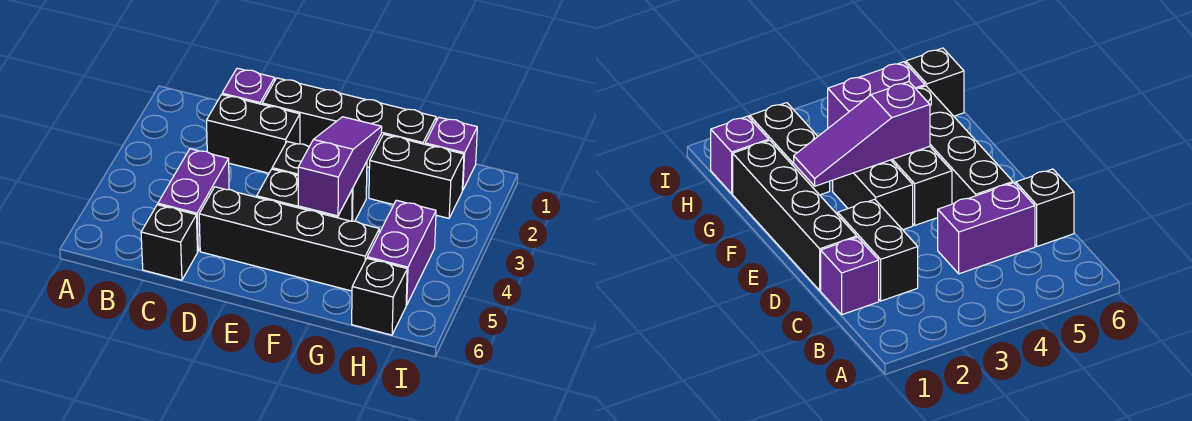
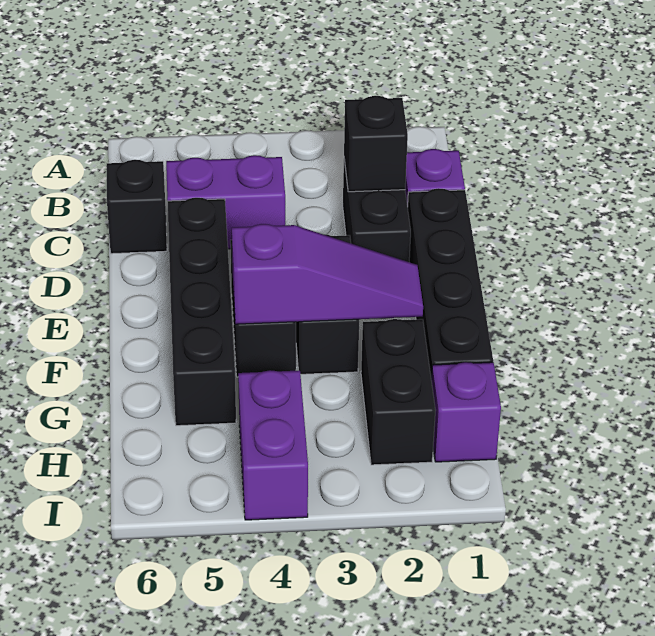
purple 1x2 brick [367,200,436,305] -> purple 1x2 brick turned to [238,370,308,520]
black 1x1 brick [352,258,407,335] -> black 1x1 brick moved to [344,96,408,192]

